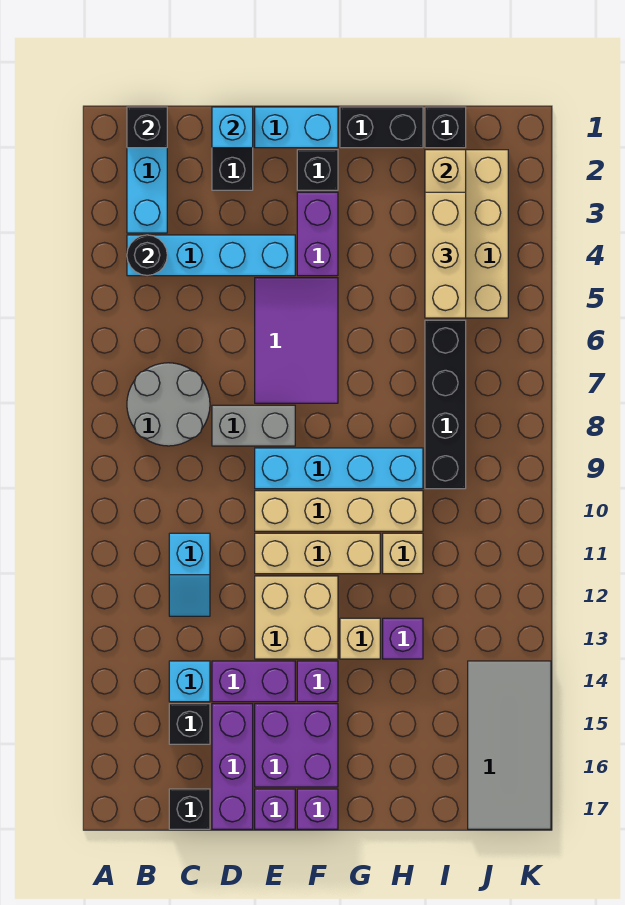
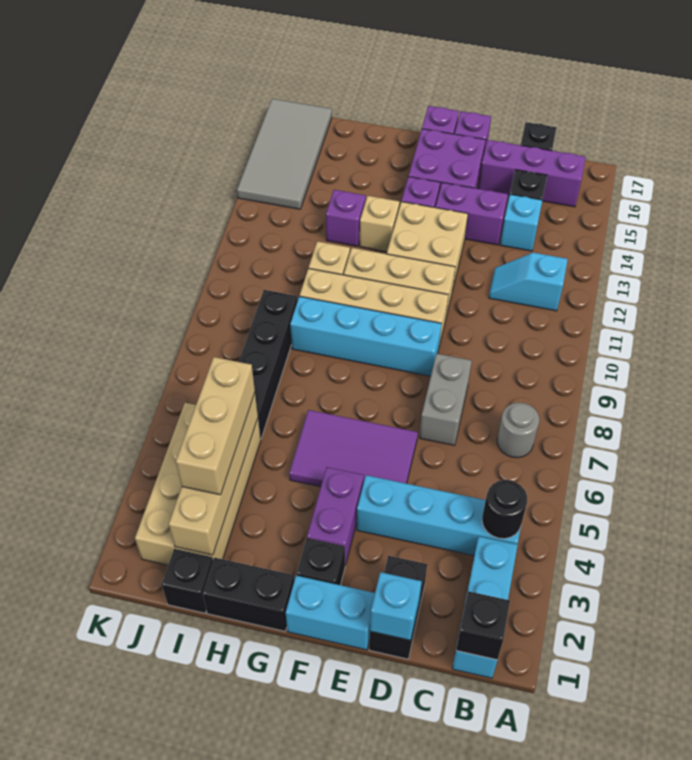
grey 2x2 round brick [127,363,210,446] -> grey 1x1 round brick [497,403,539,458]
cyan 1x2 slope [169,533,210,616] -> cyan 1x2 slope turned to [489,253,568,311]
grey 1x2 brick [212,405,295,446] -> grey 1x2 brick turned to [419,354,472,446]
purple 1x3 brick [212,704,253,829] -> purple 1x3 brick turned to [478,140,586,207]
purple 2x3 tile [255,278,338,403] -> purple 2x3 tile turned to [289,410,418,487]

